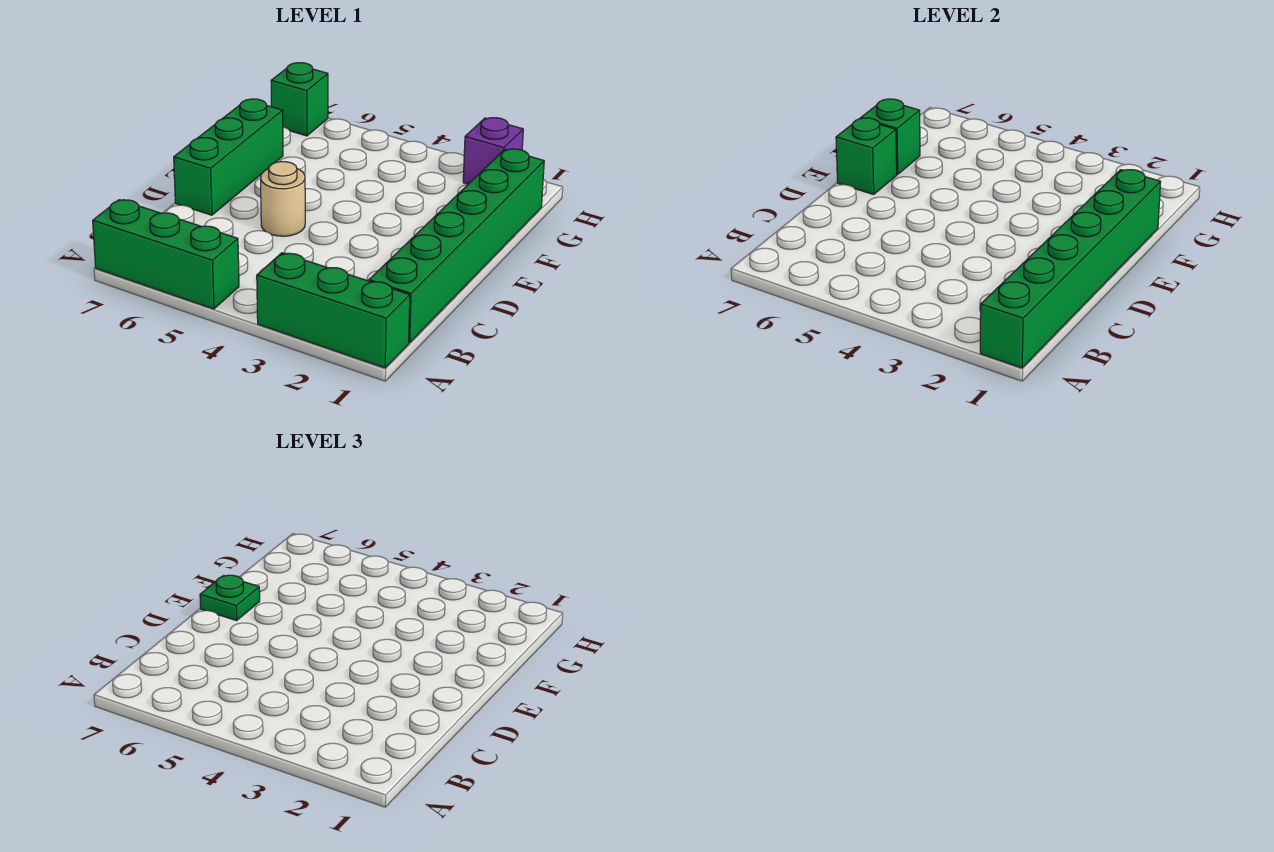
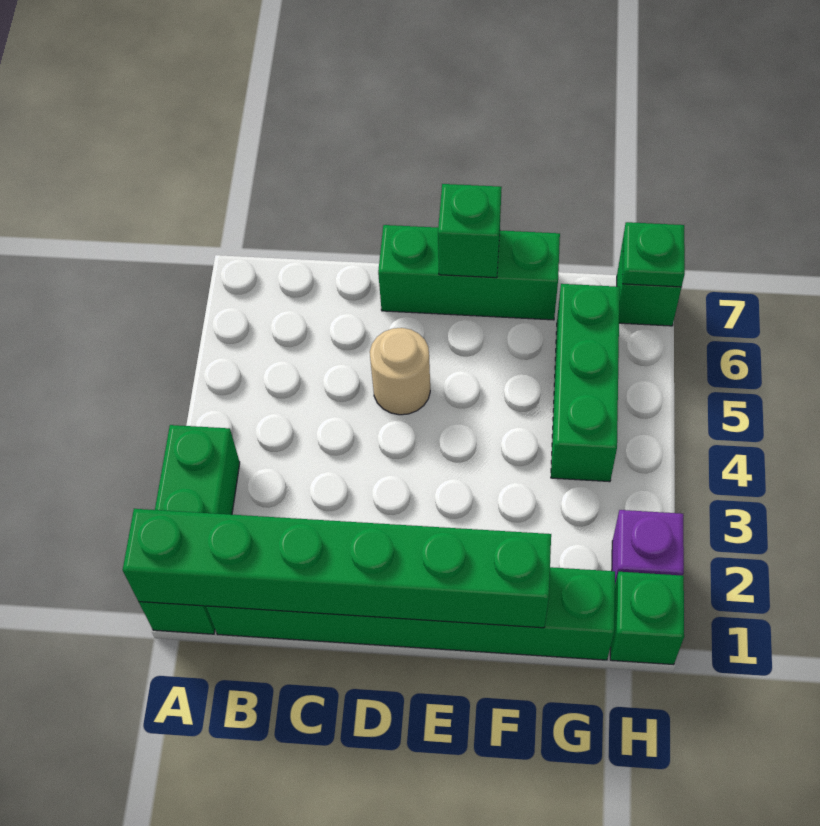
green 1x3 brick [93,200,239,309] -> green 1x3 brick moved to [551,284,620,482]
green 1x1 plate [200,575,260,620] -> green 1x1 plate moved to [623,222,685,287]
green 1x1 brick [861,99,920,174] -> green 1x1 brick moved to [610,572,684,665]

